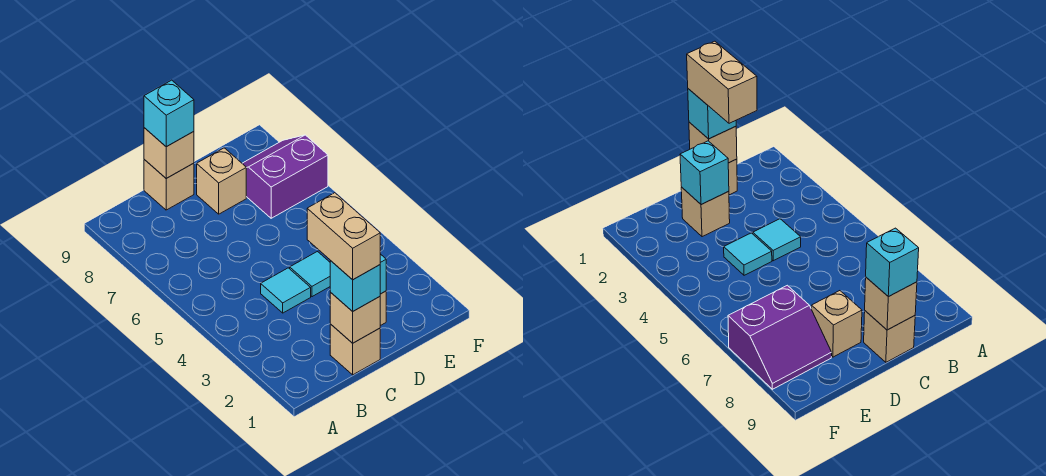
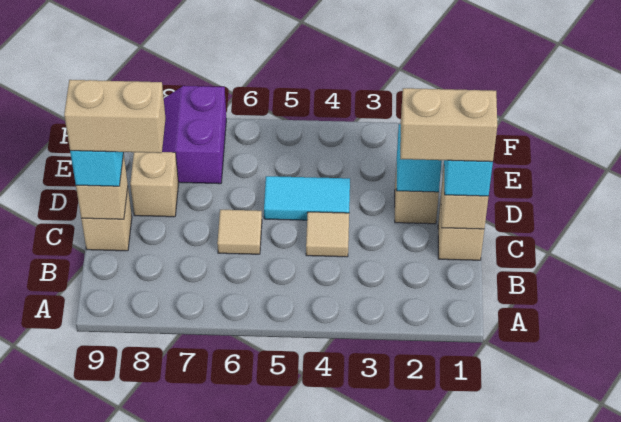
cyan 1x1 tile [261,268,311,313] -> tan 1x1 tile [306,212,349,257]
none -> tan 1x1 tile [217,210,262,254]
none -> tan 1x2 brick [64,80,166,153]
cyan 1x1 tile [290,252,330,297] -> cyan 1x2 tile [264,176,350,220]

